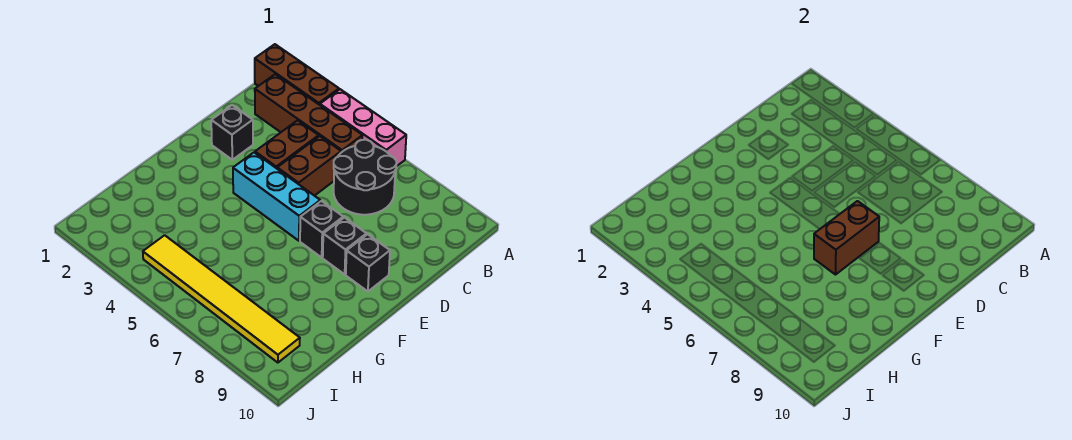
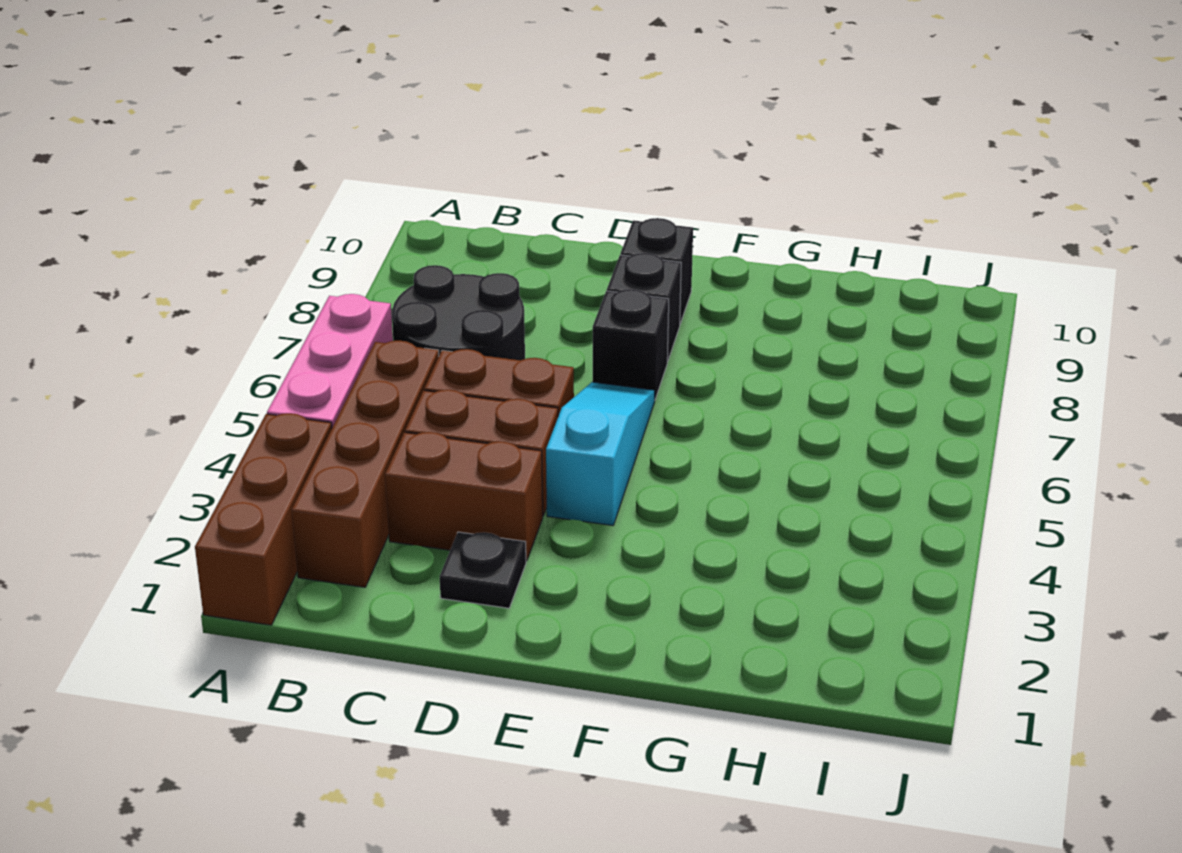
black 1x1 brick [211,105,253,160] -> black 1x1 plate [440,532,526,608]
cyan 1x3 brick [233,153,320,241] -> cyan 1x3 slope [546,382,655,525]
brown 1x2 brick [814,201,879,275] -> brown 1x2 brick moved to [385,432,543,561]
yellow 1x6 tile [143,235,300,363] -> none

